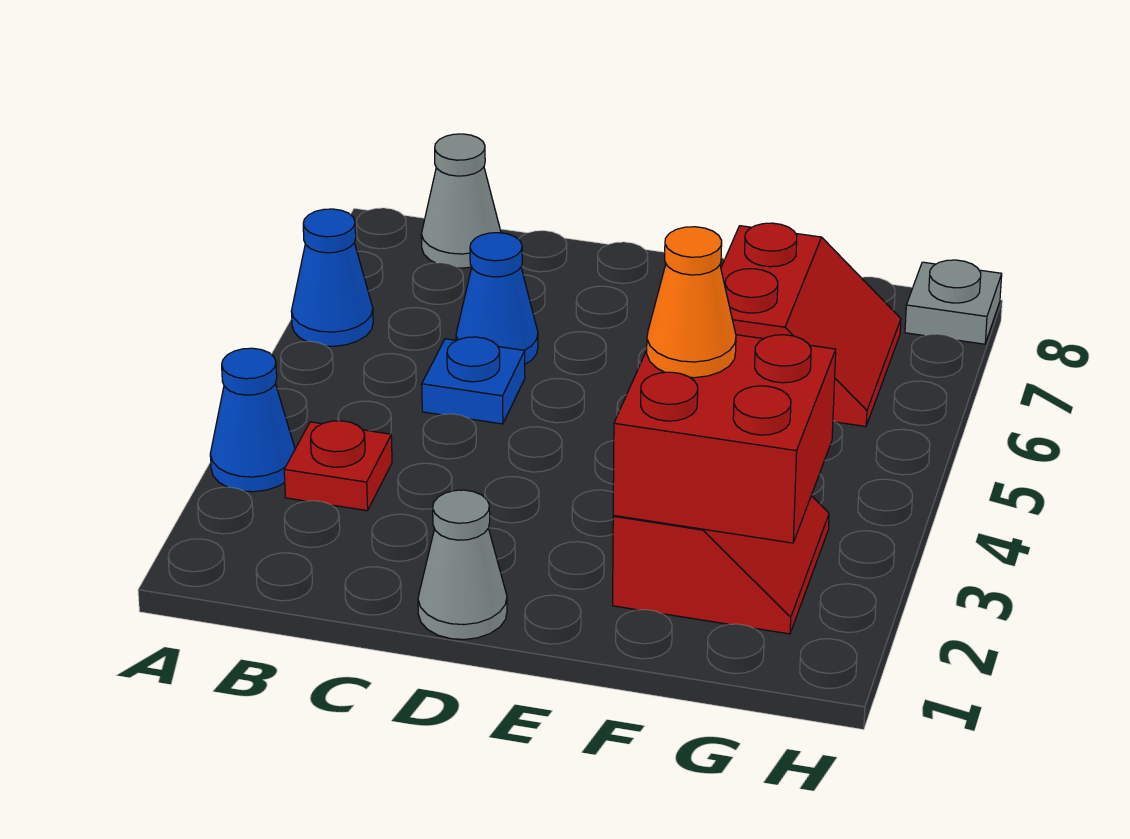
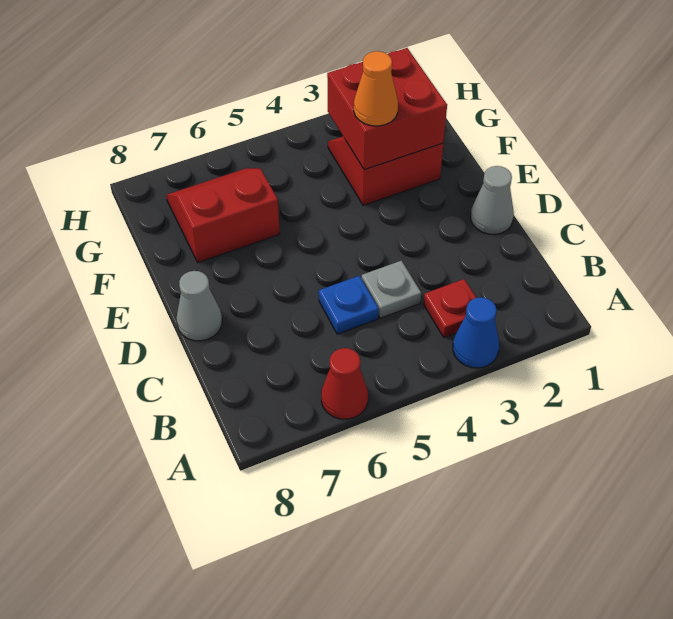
blue 1x1 cone [291,209,373,346] -> red 1x1 cone [321,348,368,419]
grey 1x1 cone [421,134,501,268] -> grey 1x1 cone moved to [176,271,222,341]
blue 1x1 cone [456,233,538,364] -> none
grey 1x1 plate [905,260,1002,344] -> grey 1x1 plate moved to [361,261,421,318]

